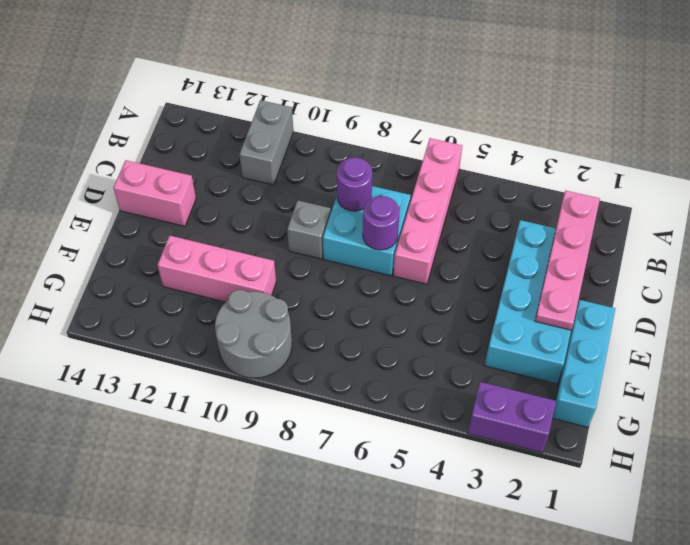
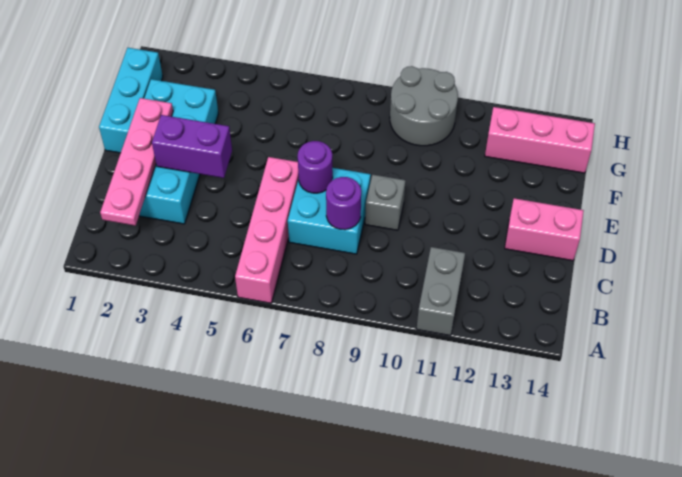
pink 1x3 brick [158,236,276,302] -> pink 1x3 brick moved to [485,107,595,173]
purple 1x2 brick [468,382,556,453] -> purple 1x2 brick moved to [152,115,232,178]

